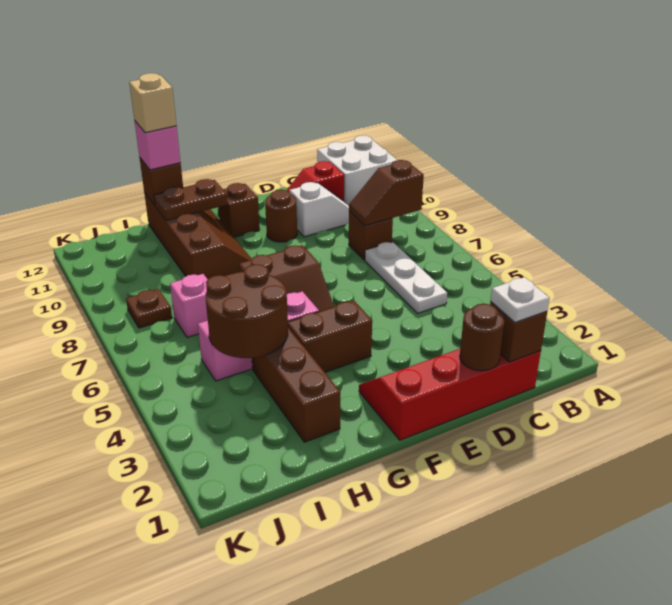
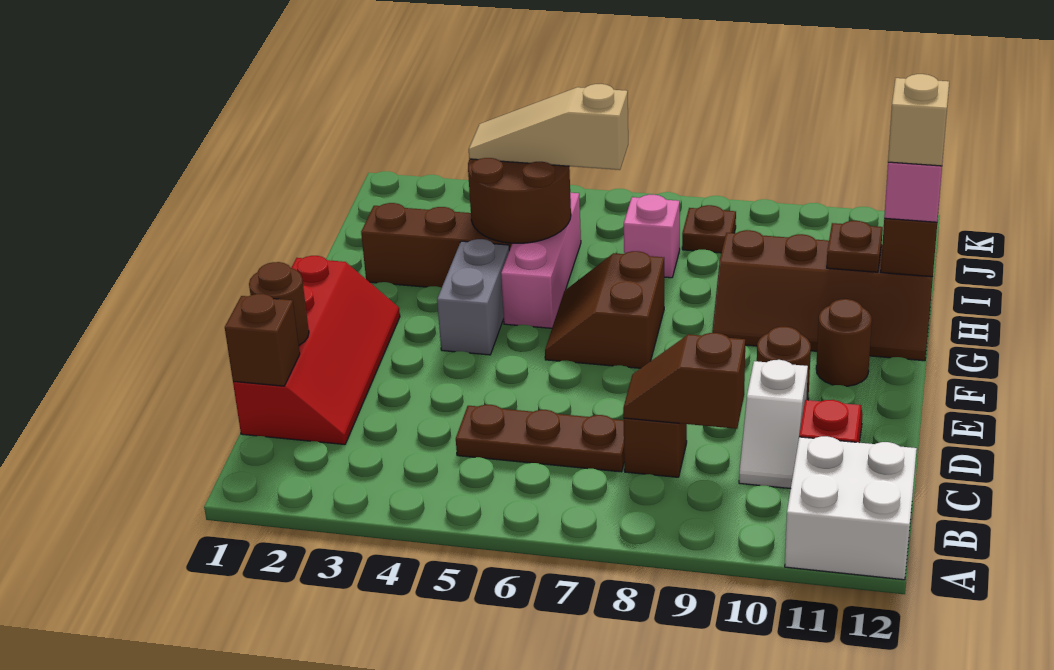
brown 1x2 slope [349,160,424,226] -> brown 1x2 slope turned to [623,333,745,429]
white 1x1 plate [491,277,550,322] -> none
white 1x3 plate [365,242,447,313] -> brown 1x3 plate [456,405,624,472]
brown 1x2 brick [288,301,372,372] -> grey 1x2 brick [437,239,509,355]
brown 1x1 brick [218,183,260,237] -> brown 1x1 round brick [816,299,872,386]
brown 1x2 plate [154,179,227,221] -> brown 1x1 plate [827,221,883,272]
none -> tan 1x3 slope [469,84,628,170]

